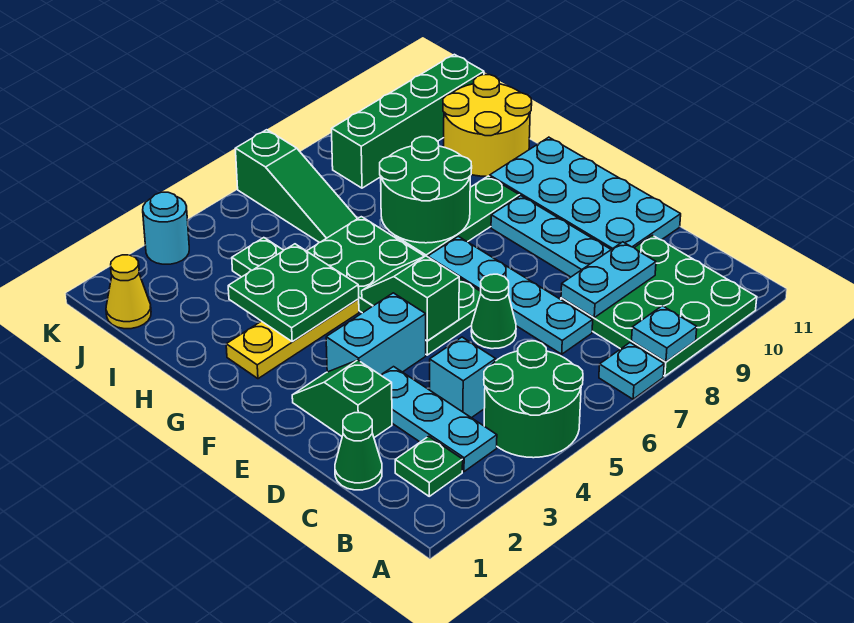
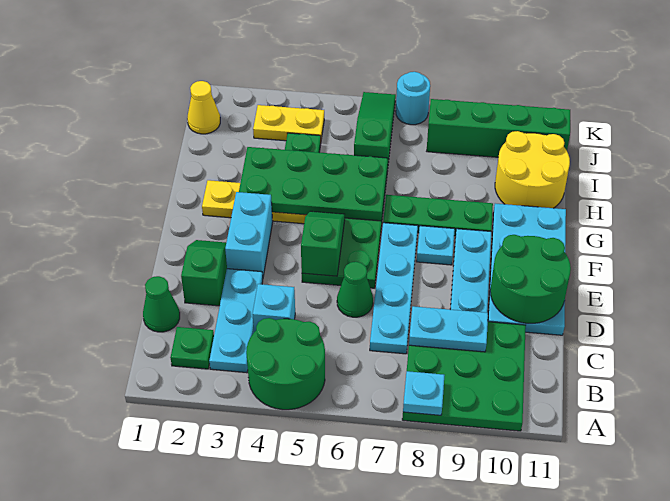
cyan 1x1 plate [599,343,664,399] -> cyan 1x1 plate moved to [417,226,455,265]
cyan 1x2 brick [326,293,426,375] -> cyan 1x2 brick turned to [225,192,273,276]
green 2x2 plate [228,244,359,341] -> green 2x4 plate [239,147,388,221]
green 2x2 round brick [380,137,472,243] -> green 2x2 round brick moved to [490,235,571,323]
green 1x3 slope [235,130,357,243] -> green 1x3 slope turned to [354,92,396,171]
none -> yellow 1x2 plate [253,105,324,141]
cyan 1x1 round brick [143,192,189,264] -> cyan 1x1 round brick moved to [396,72,430,125]

